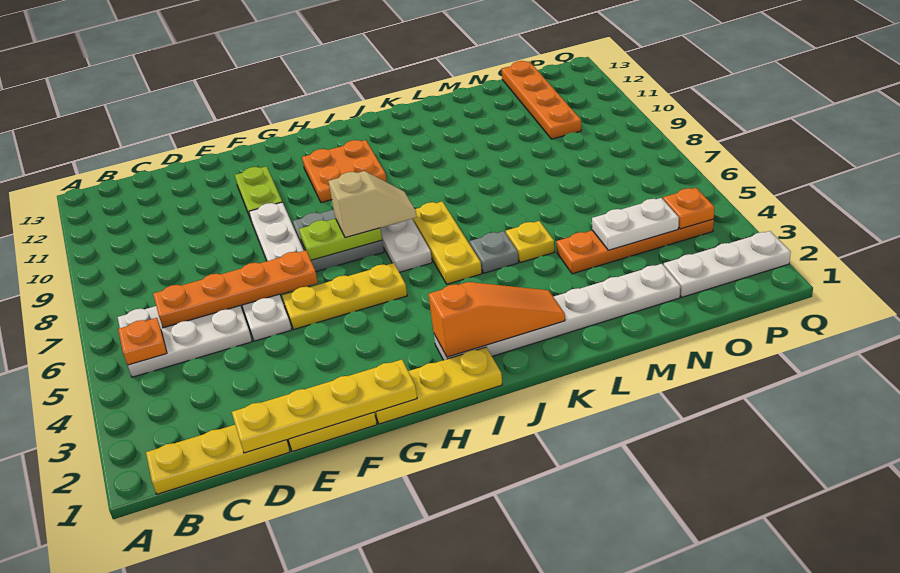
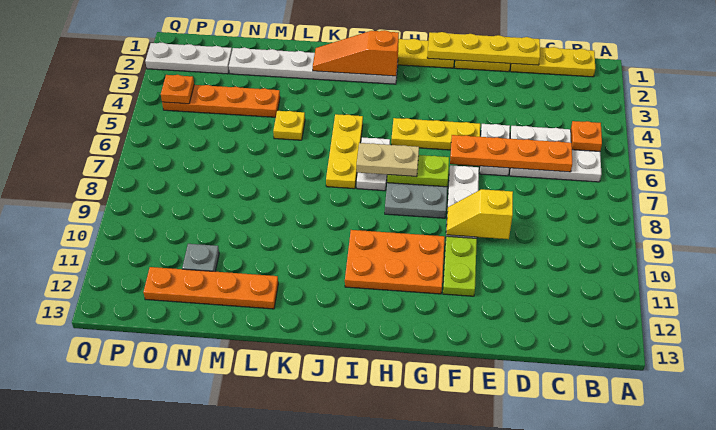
none -> yellow 1x2 slope [446,189,513,239]
tan 1x2 slope [329,171,417,238] -> tan 1x2 plate [357,143,419,177]
orange 2x2 plate [302,140,387,203] -> orange 2x3 plate [345,230,445,294]
grey 1x1 plate [470,231,518,273] -> grey 1x1 plate moved to [182,244,219,272]
white 1x2 plate [592,198,679,250] -> none
orange 1x4 plate [502,61,581,139] -> orange 1x4 plate turned to [143,267,278,309]

